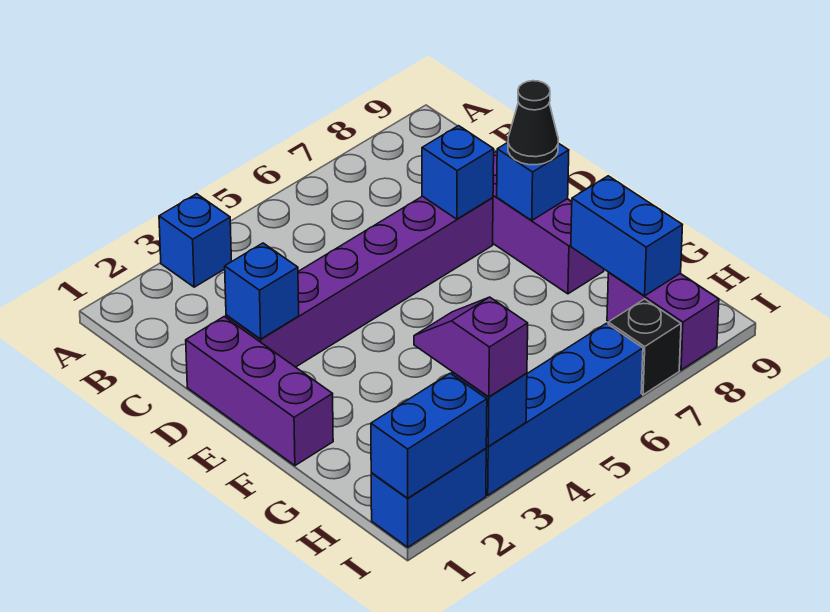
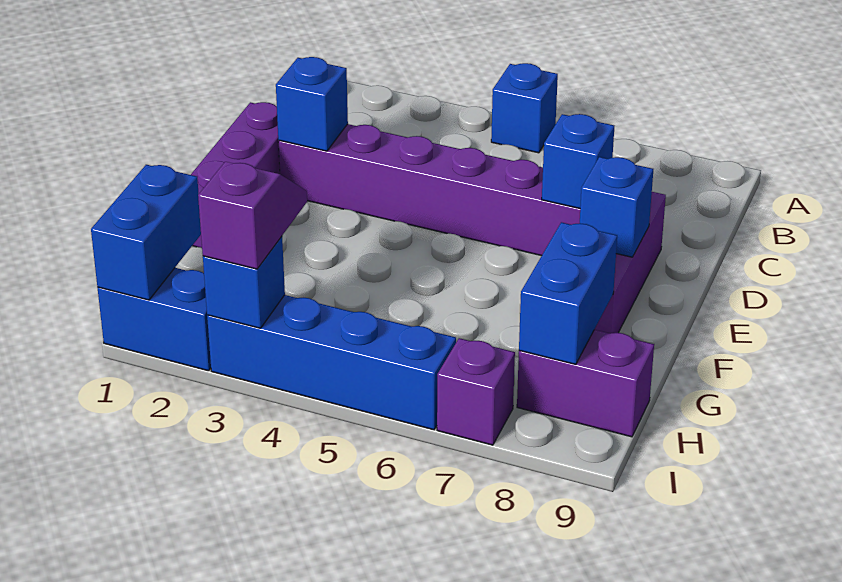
blue 1x1 brick [159,194,231,287] -> blue 1x1 brick moved to [491,63,558,153]
black 1x1 cone [508,81,558,165] -> none
purple 1x2 brick [607,273,719,370] -> purple 1x2 brick turned to [517,330,654,437]
blue 1x2 brick [371,373,487,498] -> blue 1x2 brick turned to [91,165,201,300]
black 1x1 brick [608,299,681,395] -> purple 1x1 brick [437,338,515,445]

